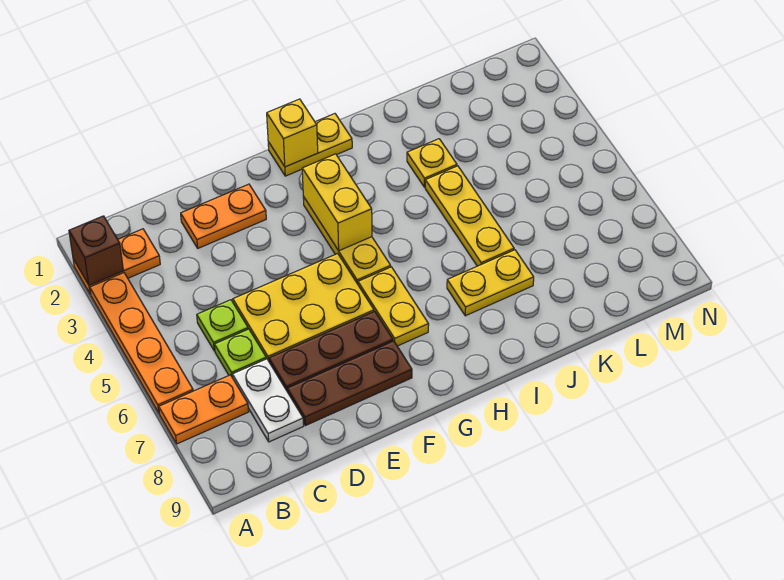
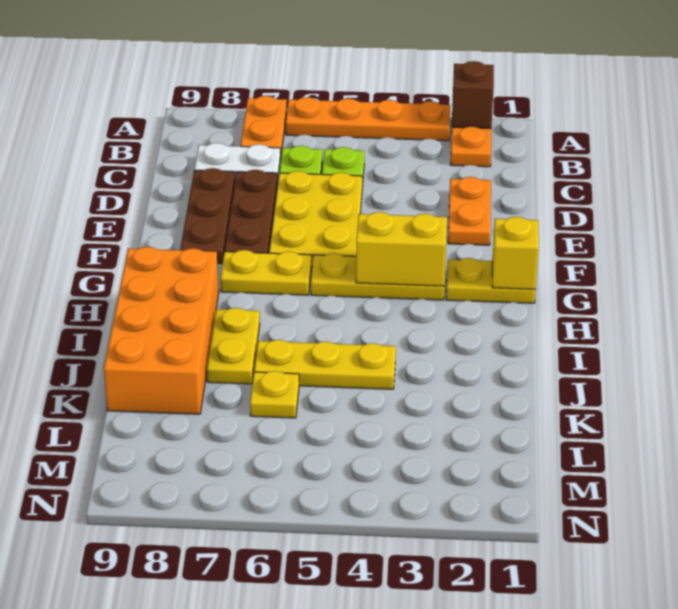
yellow 1x2 plate [268,114,352,176] -> yellow 1x2 plate turned to [446,258,536,303]
none -> orange 2x4 brick [104,247,219,414]
yellow 1x1 plate [407,139,457,187] -> yellow 1x1 plate moved to [250,371,299,418]

